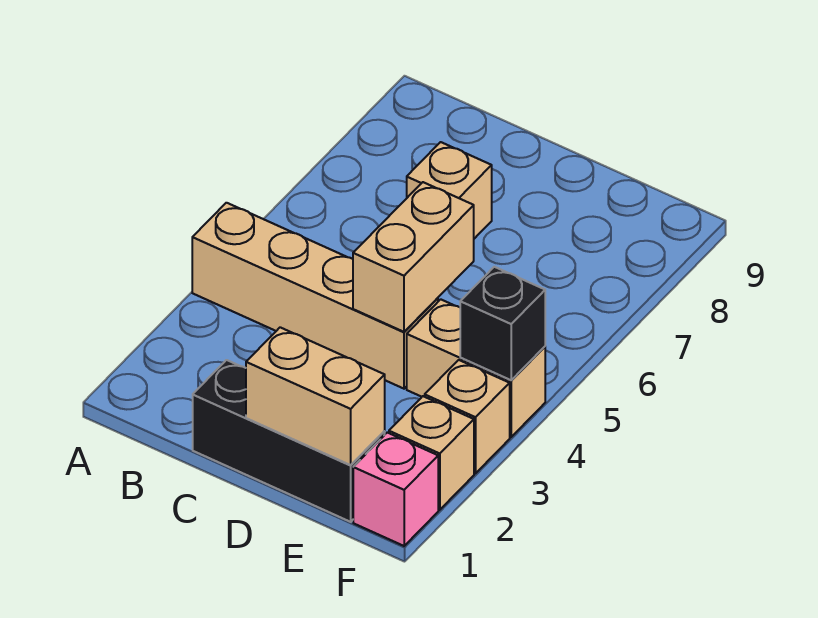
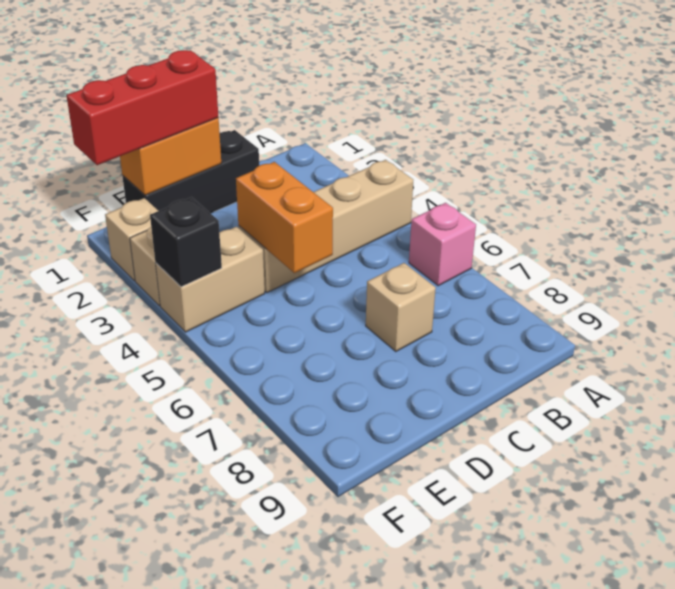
tan 1x2 brick [246,327,385,465] -> orange 1x2 brick [120,118,221,195]
none -> red 1x3 brick [66,50,218,165]
tan 1x2 brick [353,182,474,332] -> orange 1x2 brick [236,162,333,273]
pink 1x1 brick [353,433,438,546] -> pink 1x1 brick moved to [409,203,476,286]

